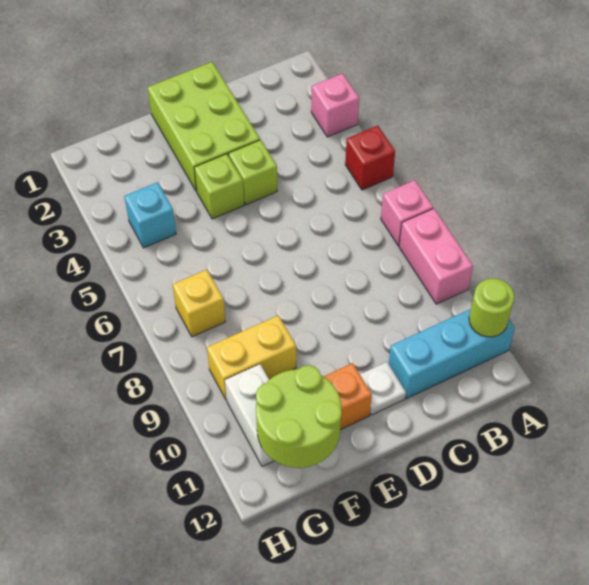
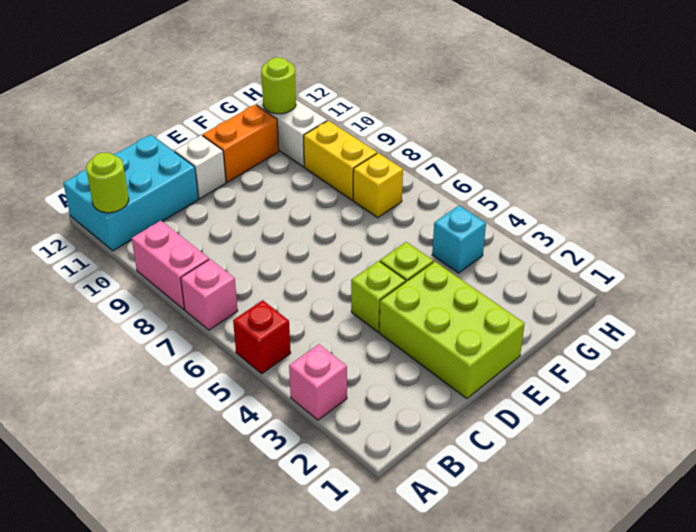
cyan 1x3 brick [389,309,515,398] -> cyan 2x3 brick [63,135,198,251]
white 1x1 plate [360,362,406,415] -> white 1x1 brick [174,135,226,199]
yellow 1x2 brick [207,315,296,400] -> yellow 1x2 brick turned to [304,121,377,200]
lime 2x2 round brick [256,365,342,468] -> lime 1x1 round brick [261,57,296,114]

